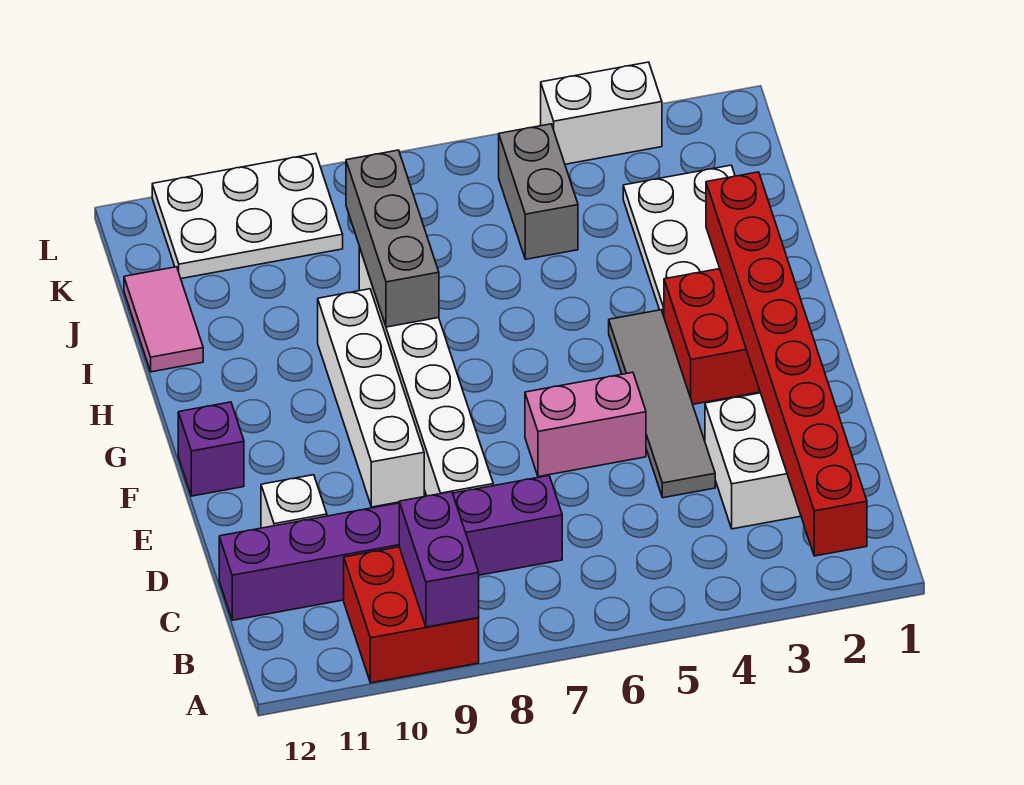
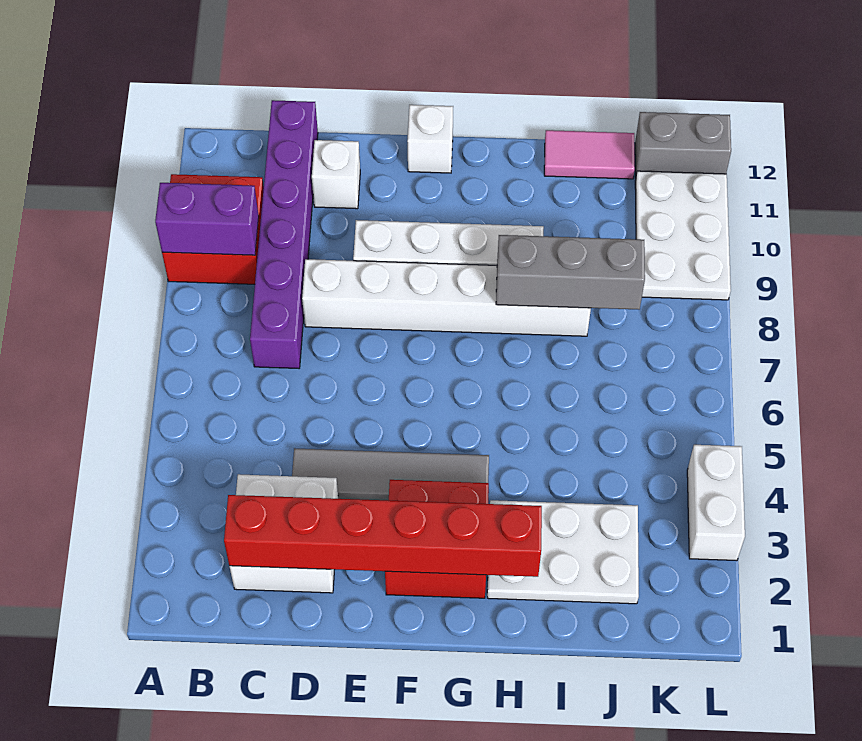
red 1x8 brick [706,172,867,556] -> red 1x6 brick [224,495,542,577]
pink 1x2 brick [525,372,646,477] -> none
purple 1x1 brick [178,402,244,496] -> white 1x1 brick [407,105,453,173]
grey 1x2 brick [499,124,578,259] -> grey 1x2 brick moved to [635,112,731,179]

